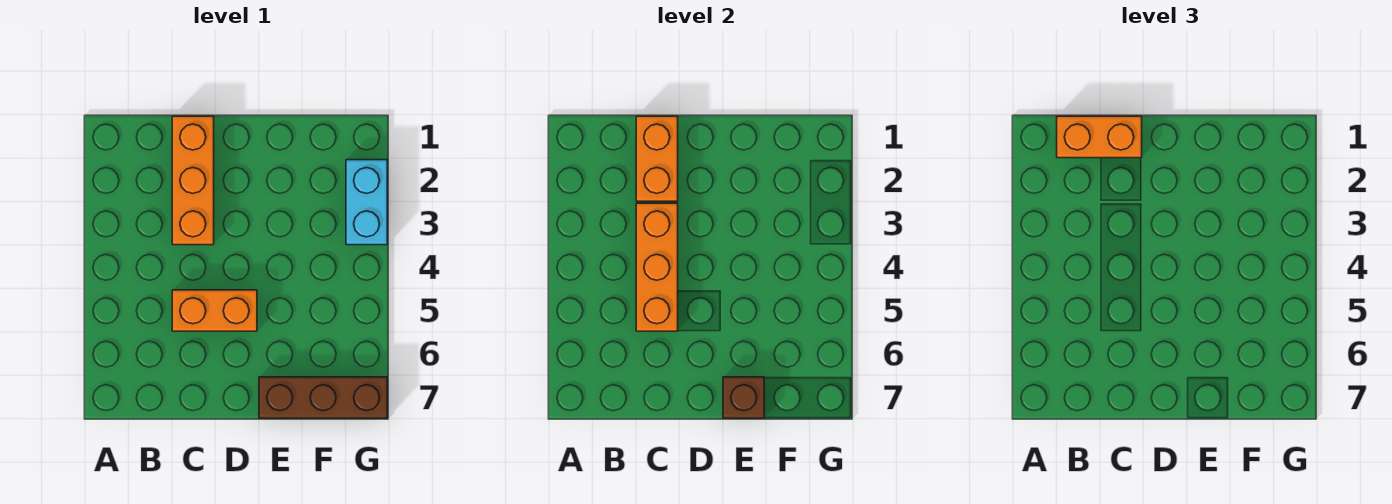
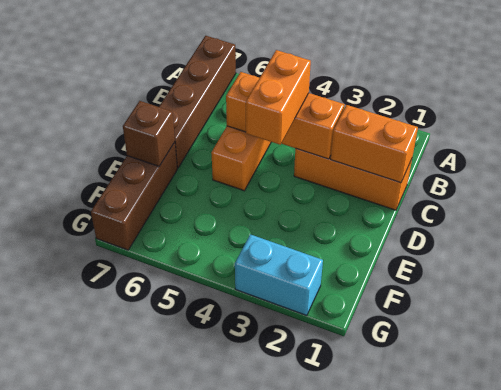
none -> brown 1x4 brick [159,36,236,168]
orange 1x2 brick [1057,116,1142,158] -> orange 1x2 brick moved to [246,50,311,145]

